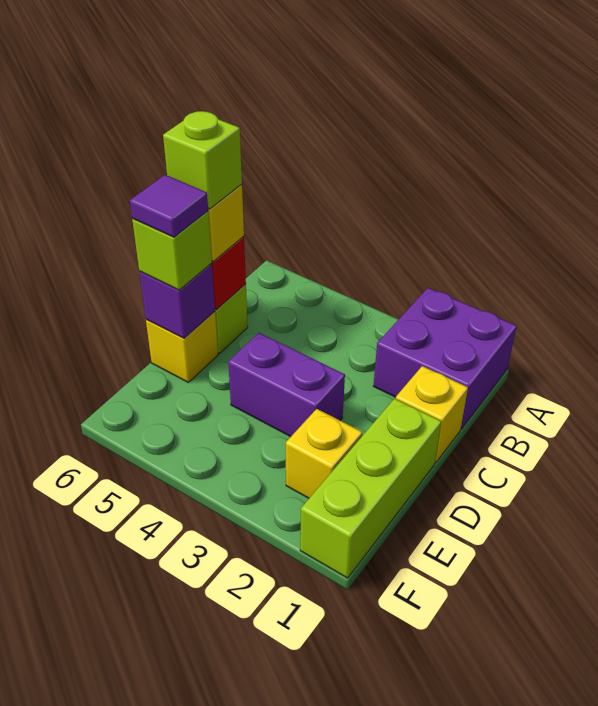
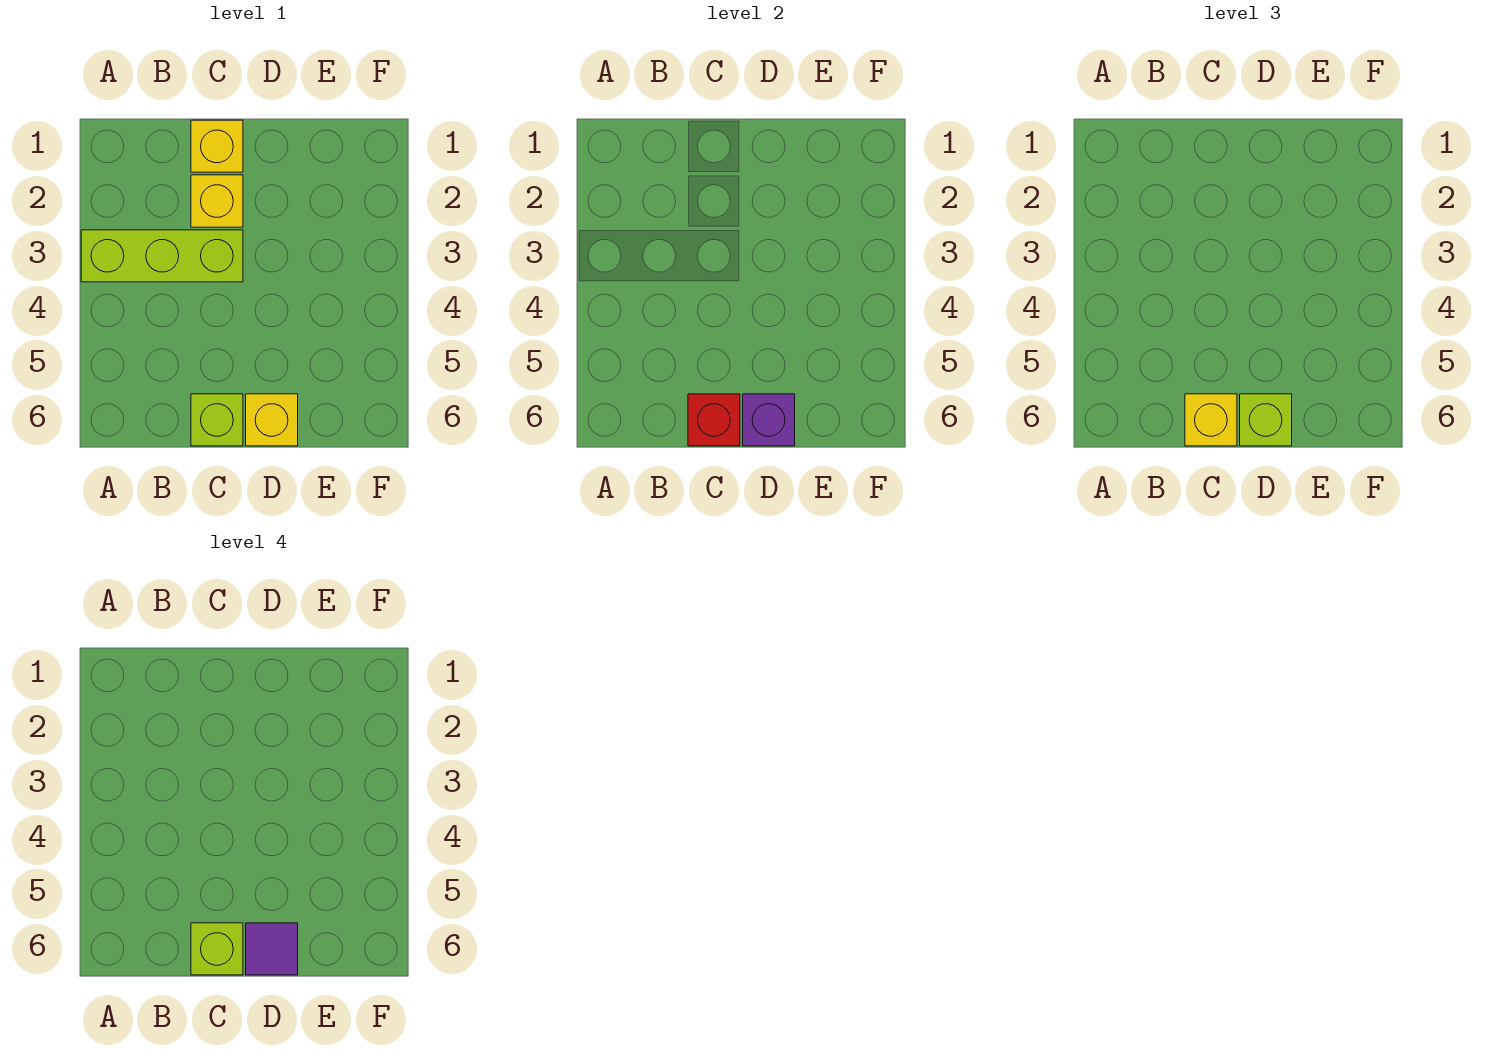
purple 2x2 brick [374,288,517,429] -> none
lime 1x3 brick [300,399,441,578] -> lime 1x3 brick moved to [81,230,243,282]
purple 1x2 brick [228,333,345,437] -> none
yellow 1x1 brick [286,409,362,498] -> yellow 1x1 brick moved to [191,175,243,227]

